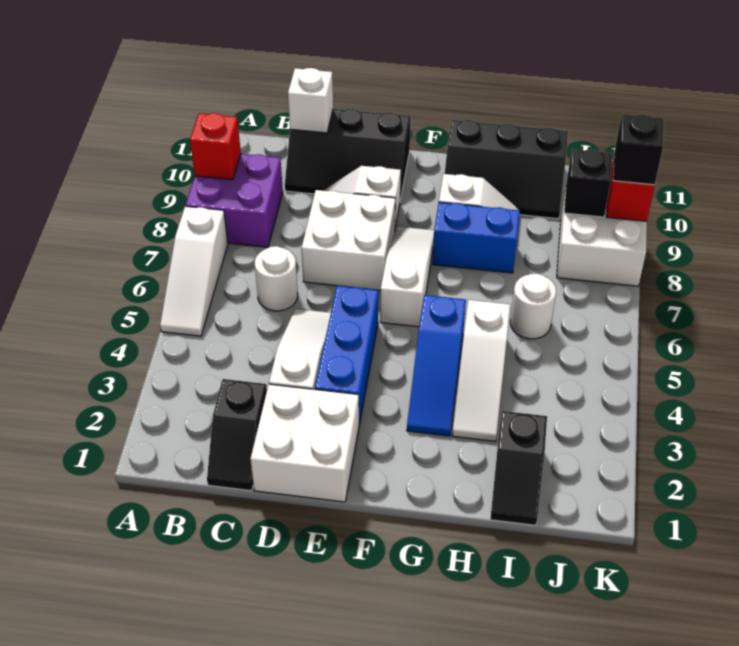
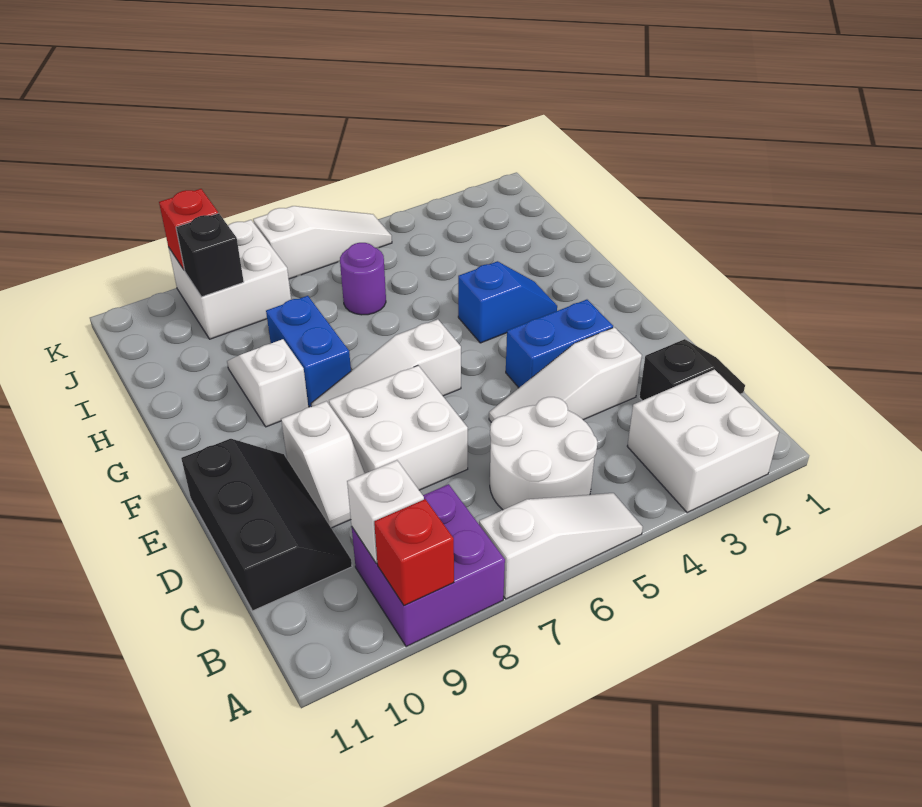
white 1x1 round brick [255,246,298,311] -> white 2x2 round brick [490,397,598,510]
white 1x1 brick [288,68,333,133] -> white 1x1 brick moved to [347,460,424,563]
white 2x2 brick [250,384,359,502] -> white 2x2 brick moved to [627,370,779,513]
blue 1x3 brick [315,286,378,425] -> blue 1x2 brick [506,300,613,388]
blue 1x3 slope [407,295,466,436] -> blue 1x2 slope [458,261,557,343]
black 2x3 slope [445,120,568,219] -> none
white 1x3 slope [452,300,510,441] -> white 1x3 slope moved to [253,206,392,279]
black 1x2 slope [490,411,547,525] -> none
white 1x1 round brick [510,274,556,339] -> purple 1x1 round brick [340,243,386,315]
black 1x1 brick [613,114,664,185] -> none

